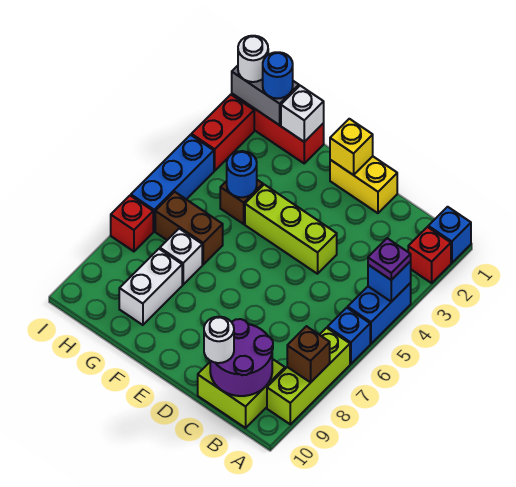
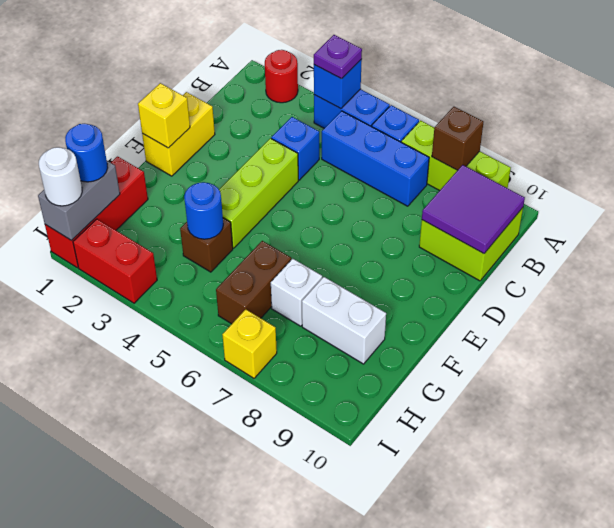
blue 1x1 brick [428,207,471,263] -> blue 1x1 brick moved to [271,117,319,180]
red 1x1 brick [408,227,451,283] -> red 1x1 round brick [265,50,298,103]
purple 2x2 round brick [210,319,273,396] -> purple 2x2 tile [422,165,525,254]
white 1x1 round brick [204,317,234,363] -> none
white 1x1 brick [281,86,324,142] -> none
blue 1x3 brick [131,135,214,231] -> blue 1x3 brick moved to [322,111,429,206]
red 1x1 brick [111,196,153,251] -> yellow 1x1 brick [222,309,277,378]

